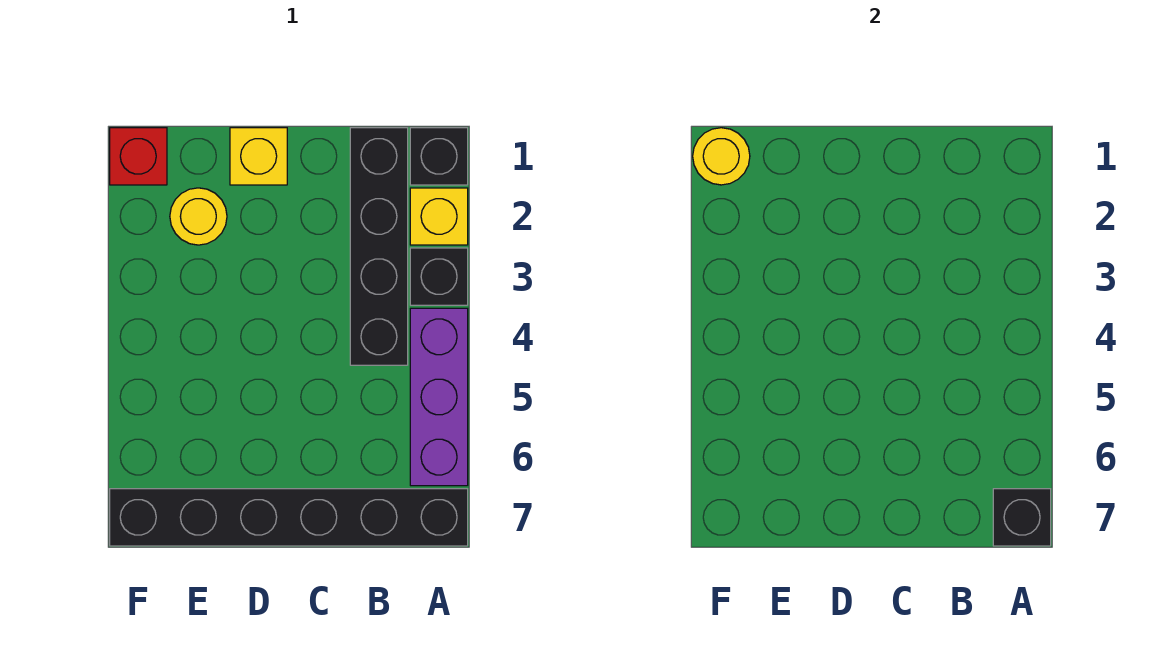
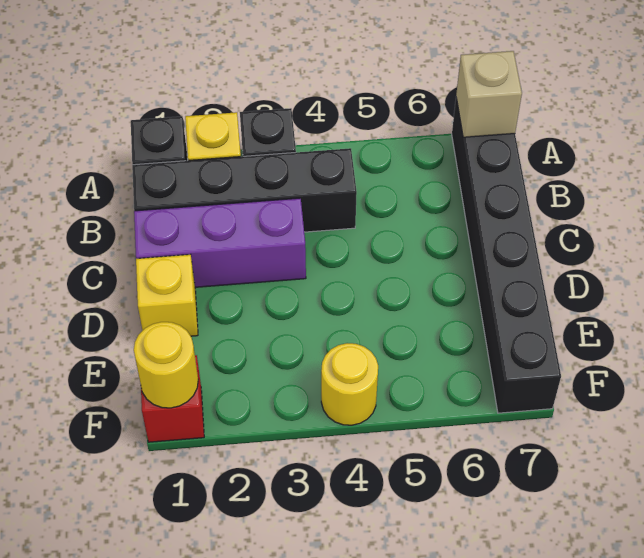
purple 1x3 brick [410,308,468,486] -> purple 1x3 brick moved to [134,198,306,287]
black 1x1 brick [993,489,1051,546] -> tan 1x1 brick [456,51,522,137]
yellow 1x1 round brick [170,188,227,245] -> yellow 1x1 round brick moved to [321,343,378,425]

